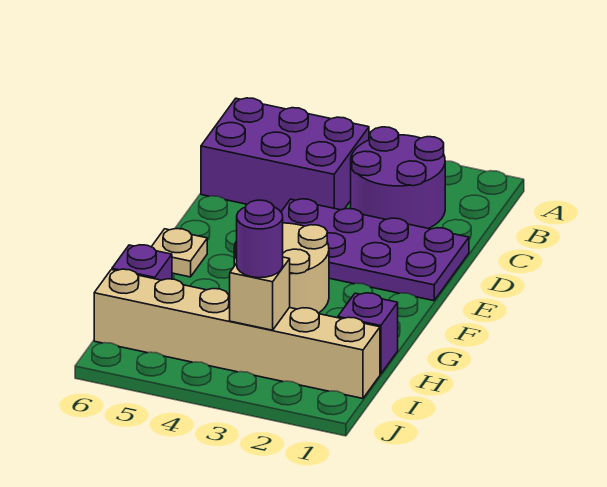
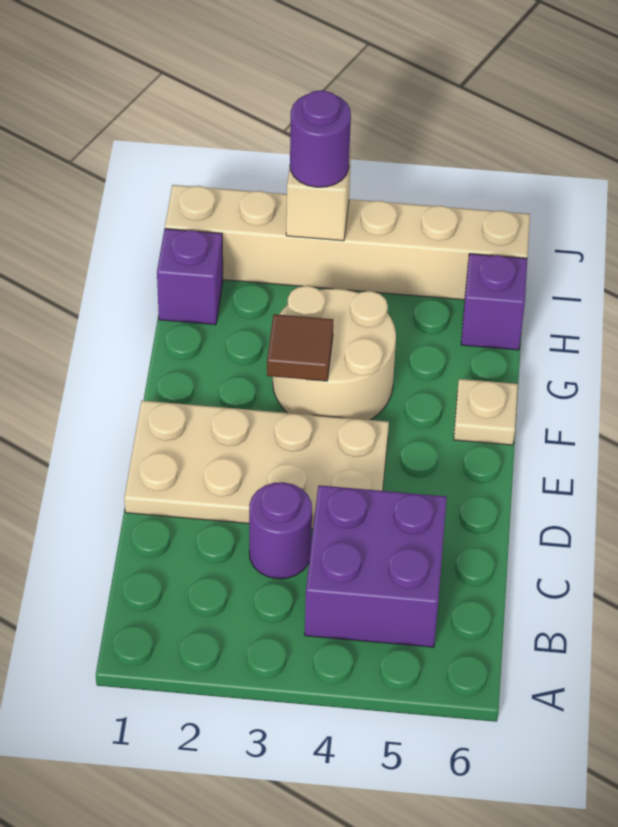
purple 2x2 round brick [351,127,445,228] -> purple 1x1 round brick [249,482,312,579]
purple 2x3 brick [201,98,369,212] -> purple 2x2 brick [305,485,447,647]
purple 2x4 plate [281,199,469,301] -> tan 2x4 plate [124,401,389,529]
none -> brown 1x1 tile [267,314,333,381]

